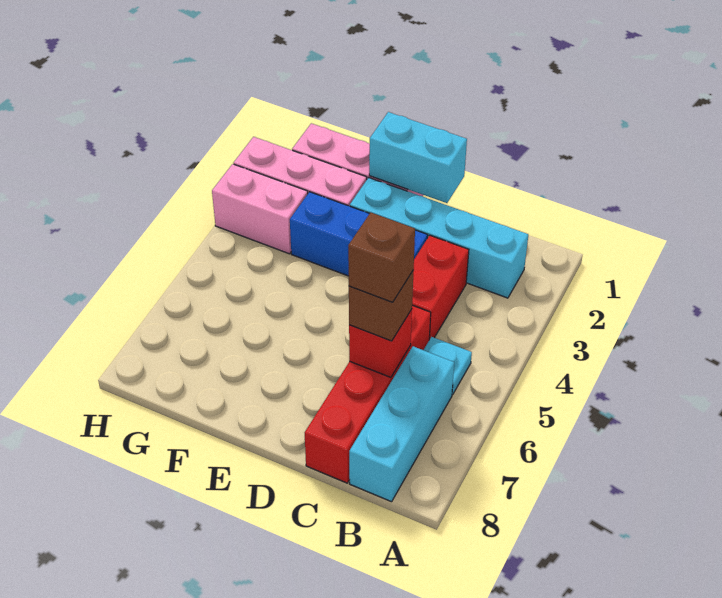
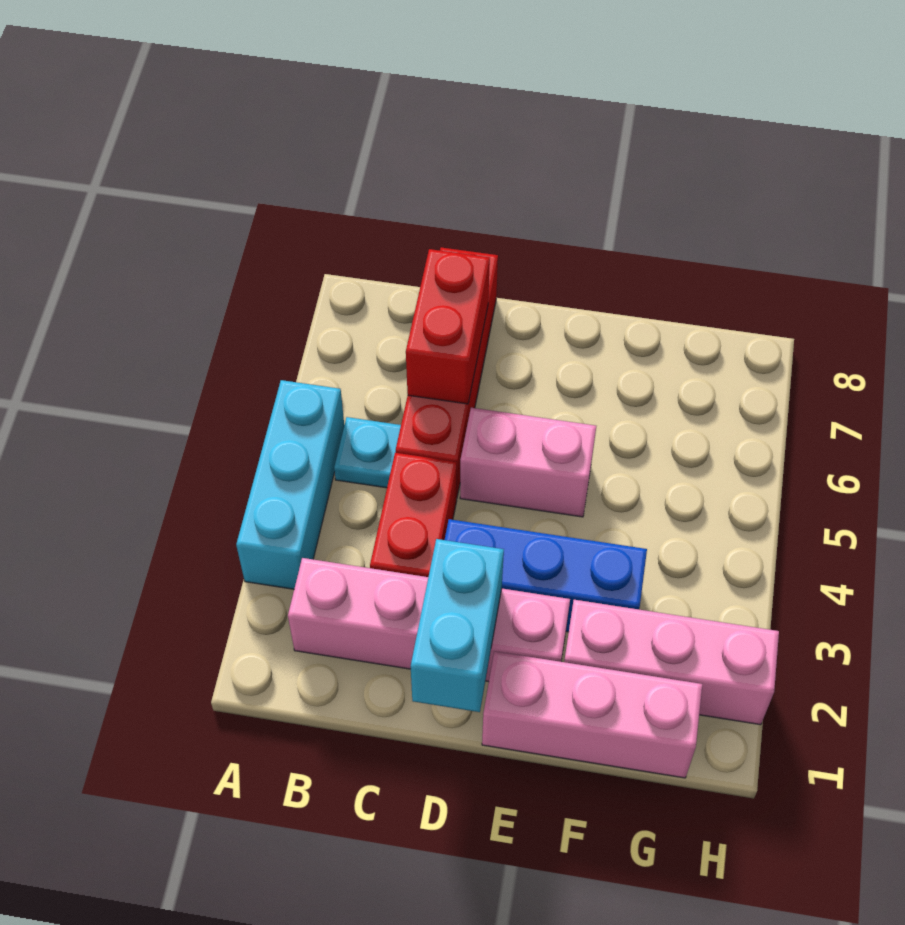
cyan 1x4 brick [350,178,528,298] -> pink 1x4 brick [288,558,570,682]
cyan 1x3 brick [349,346,454,502] -> cyan 1x3 brick moved to [236,380,344,589]
red 1x1 brick [349,309,412,377] -> red 1x2 brick [406,249,490,404]
brown 1x1 brick [349,270,414,341] -> none
brown 1x1 brick [348,212,415,302] -> none
cyan 1x2 brick [369,112,467,203] -> cyan 1x2 brick turned to [411,539,504,712]
pink 1x2 brick [212,164,308,254] -> pink 1x2 brick moved to [460,408,596,517]

